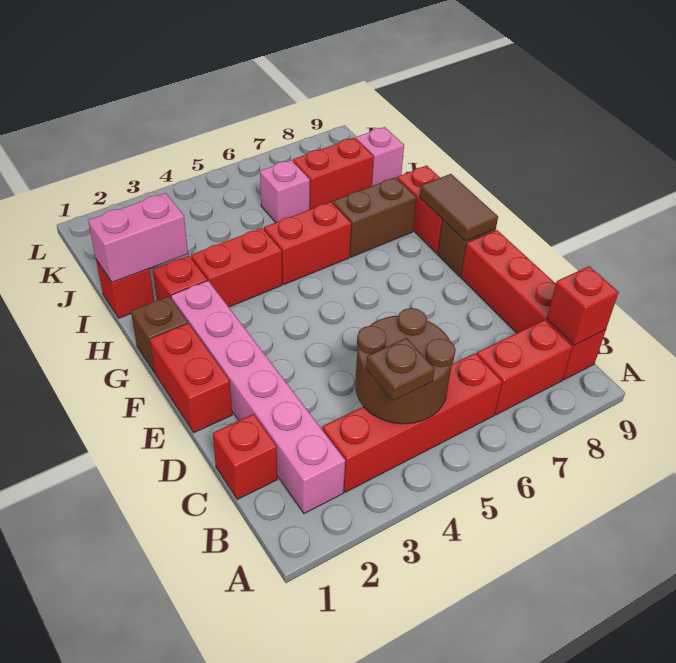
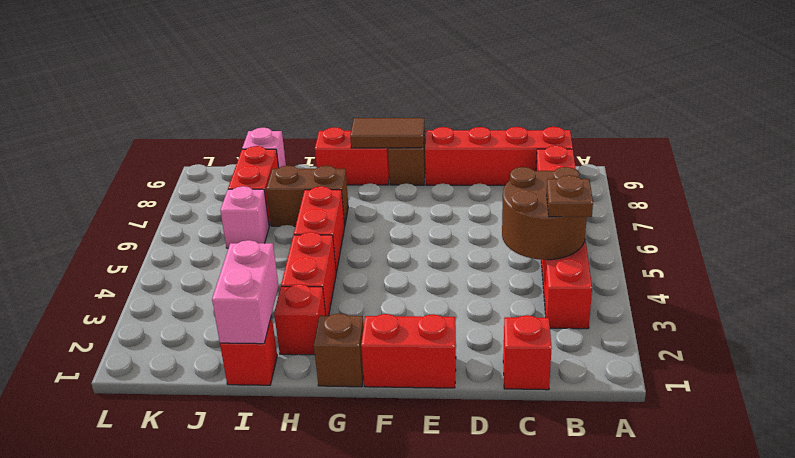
pink 1x6 brick [171,281,345,513] -> none
red 1x1 brick [547,266,619,345] -> none
brown 1x2 brick [333,177,417,257] -> brown 1x2 brick turned to [266,166,348,226]

